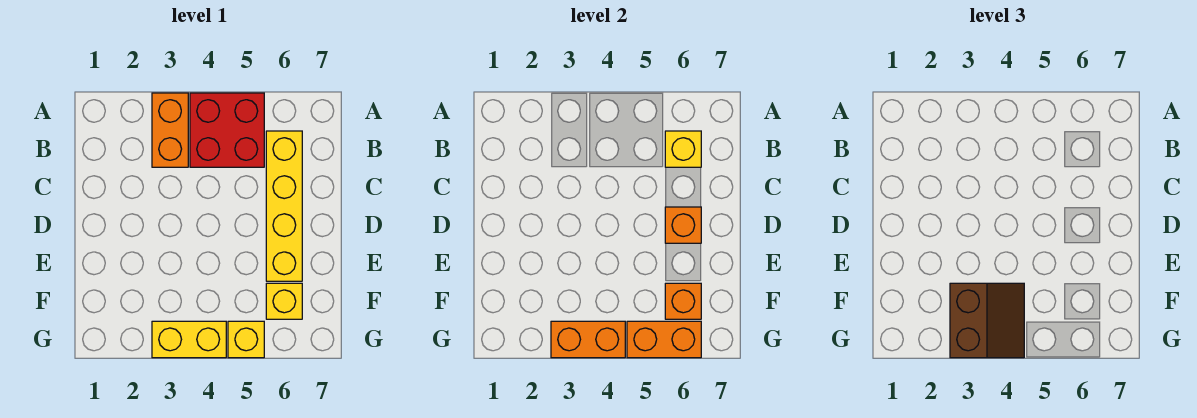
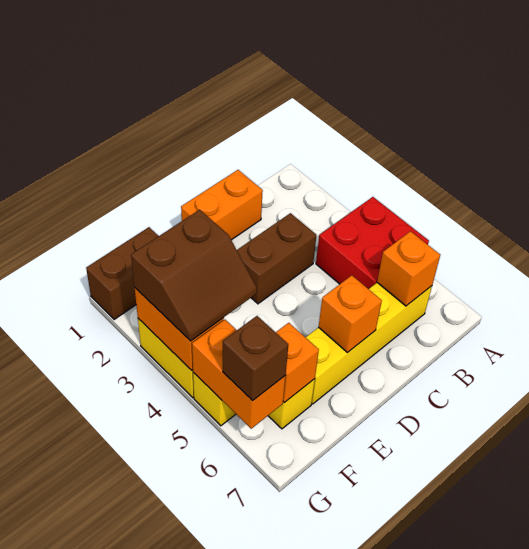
orange 1x2 brick [152,93,188,167] -> orange 1x2 brick moved to [181,170,263,240]
yellow 1x1 brick [665,131,701,167] -> orange 1x1 brick [377,231,440,306]
none -> brown 1x2 brick [237,213,316,304]
none -> brown 1x2 brick [86,227,158,320]
none -> brown 1x1 brick [223,316,288,401]

